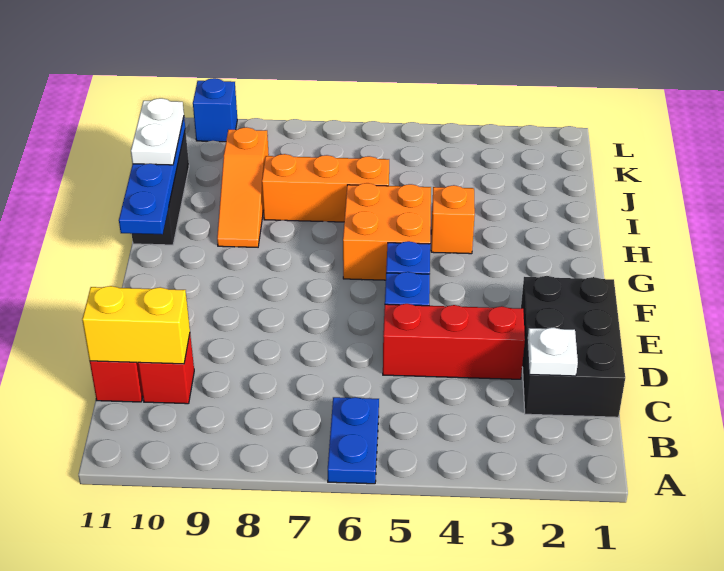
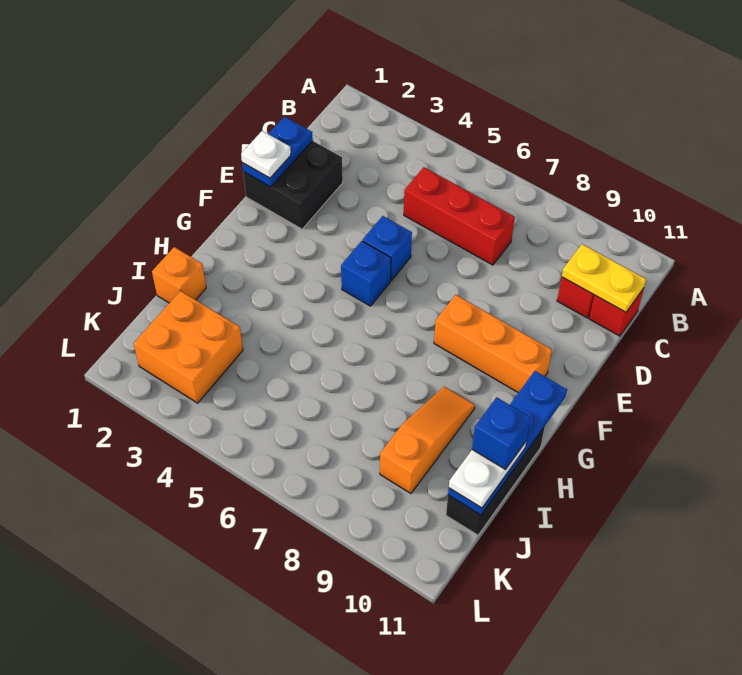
blue 1x2 plate [328,397,379,484] -> blue 1x2 plate moved to [242,117,313,187]
black 2x3 brick [521,276,625,417] -> black 2x2 brick [243,141,343,229]
white 1x1 plate [527,327,578,376] -> white 1x1 plate moved to [241,131,291,178]
yellow 1x2 brick [82,286,190,364] -> yellow 1x2 plate [562,244,646,312]
red 1x3 brick [383,304,525,379] -> red 1x3 brick moved to [404,167,515,265]
orange 2x2 brick [343,183,431,280] -> orange 2x2 brick moved to [133,291,243,403]
orange 1x1 brick [431,185,475,254] -> orange 1x1 brick moved to [152,247,206,303]
orange 1x3 brick [262,154,389,222] -> orange 1x3 brick moved to [434,295,552,393]
blue 1x1 brick [193,78,237,142] -> blue 1x1 brick moved to [472,397,531,470]

